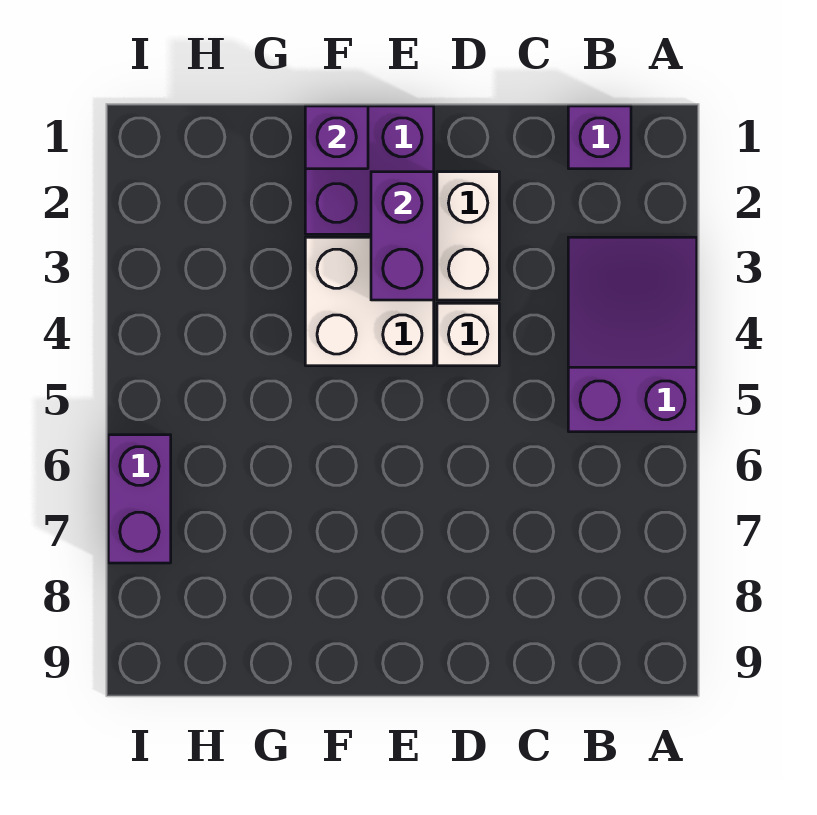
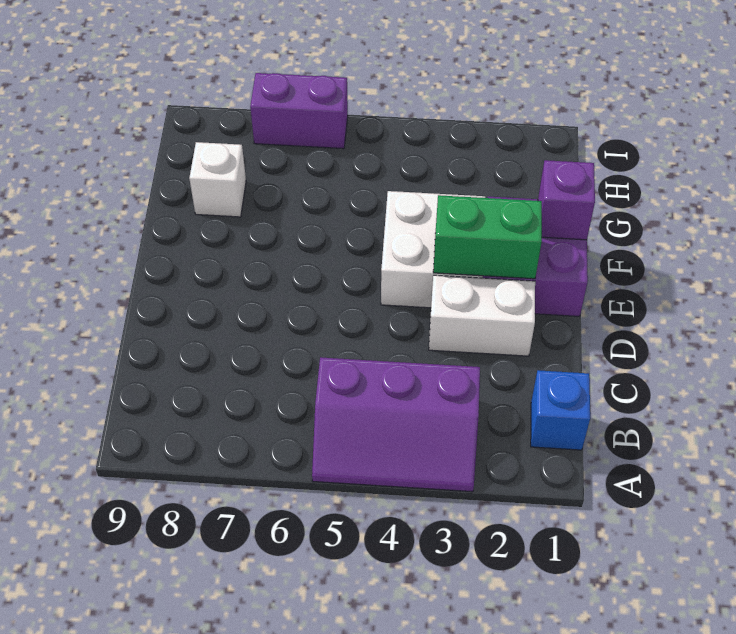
purple 2x3 slope [568,237,697,432] -> purple 2x3 slope turned to [312,357,480,492]
purple 1x1 brick [568,106,631,169] -> blue 1x1 brick [531,370,590,450]
white 1x1 brick [437,303,499,366] -> white 1x1 brick moved to [189,142,246,217]
purple 1x2 brick [371,172,434,300] -> green 1x2 brick [433,195,542,279]

